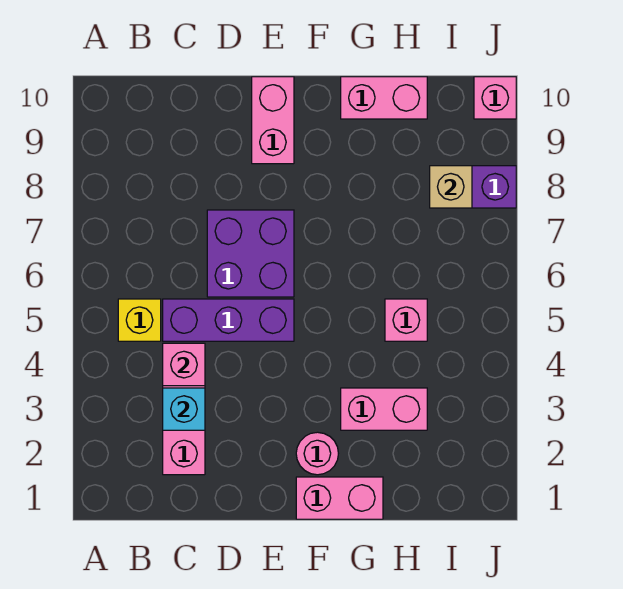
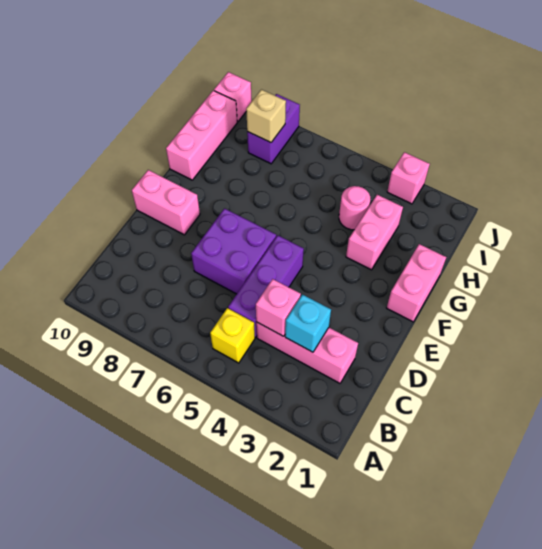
pink 1x1 round brick [296,432,338,475] -> pink 1x1 round brick moved to [339,186,370,230]
pink 1x2 brick [341,77,427,119] -> pink 1x3 brick [166,91,237,180]
pink 1x1 brick [385,299,427,341] -> pink 1x1 brick moved to [387,152,430,204]

